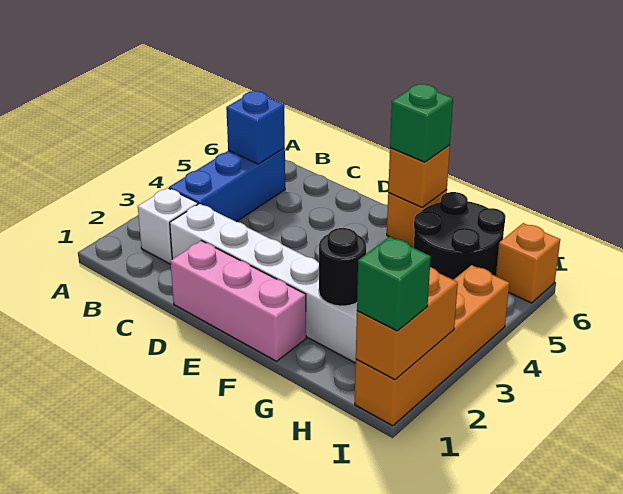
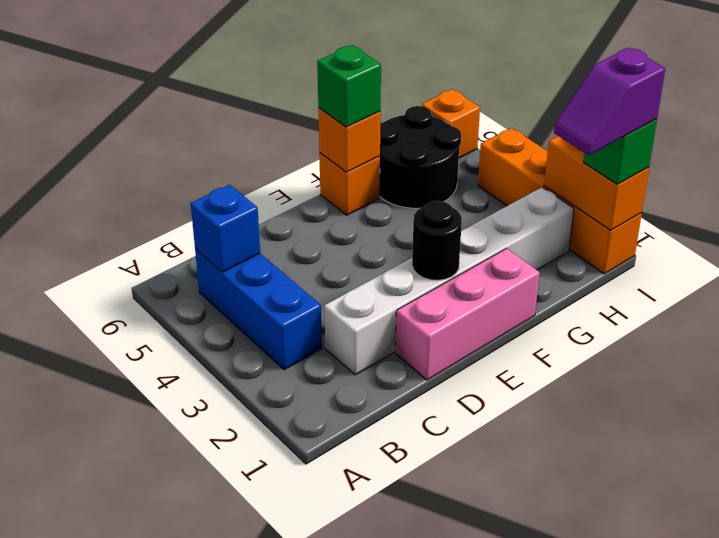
white 1x1 brick [138,188,198,264] -> none
black 1x1 round brick [319,228,366,306] -> black 1x1 round brick moved to [412,201,462,280]
none -> purple 1x2 slope [554,48,665,155]

